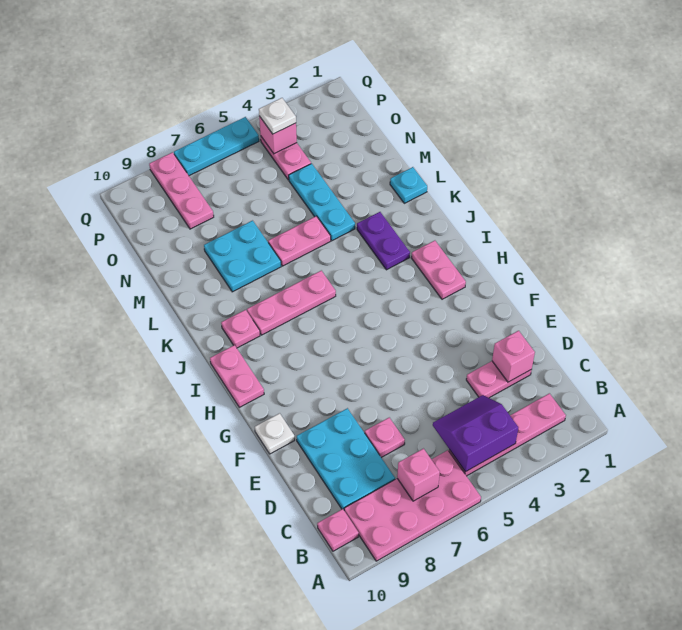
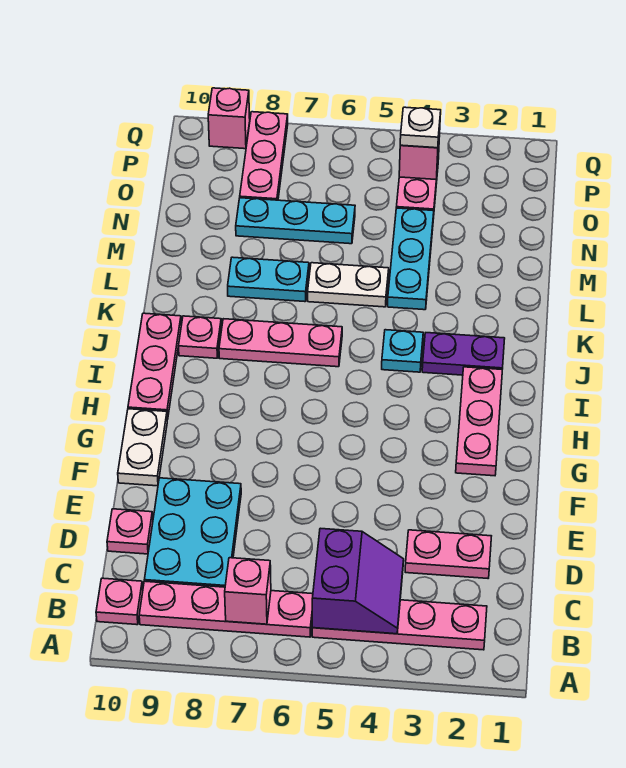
pink 2x4 plate [344,450,481,561] -> pink 1x4 plate [139,581,313,637]
purple 2x2 slope [433,395,518,472] -> purple 2x2 slope turned to [312,528,404,634]
pink 1x1 brick [492,331,535,382] -> pink 1x1 brick moved to [208,88,250,149]
pink 1x1 plate [365,418,405,458] -> pink 1x1 plate moved to [107,509,153,554]
white 1x1 plate [255,413,295,454] -> white 1x2 plate [118,409,167,486]
pink 1x2 plate [412,241,466,299] -> pink 1x3 plate [456,367,502,476]
pink 1x2 plate [210,345,264,407] -> pink 1x3 plate [128,313,181,419]
purple 1x2 plate [357,212,410,270] -> purple 1x2 plate turned to [422,333,505,375]
cyan 1x1 plate [390,167,427,203] -> cyan 1x1 plate moved to [382,330,423,372]
pink 1x2 plate [268,216,331,266] -> white 1x2 plate [308,263,389,307]
cyan 2x2 plate [204,221,281,292] -> cyan 1x2 plate [228,257,309,302]
cyan 1x3 plate [174,117,259,176] -> cyan 1x3 plate moved to [236,198,355,244]

